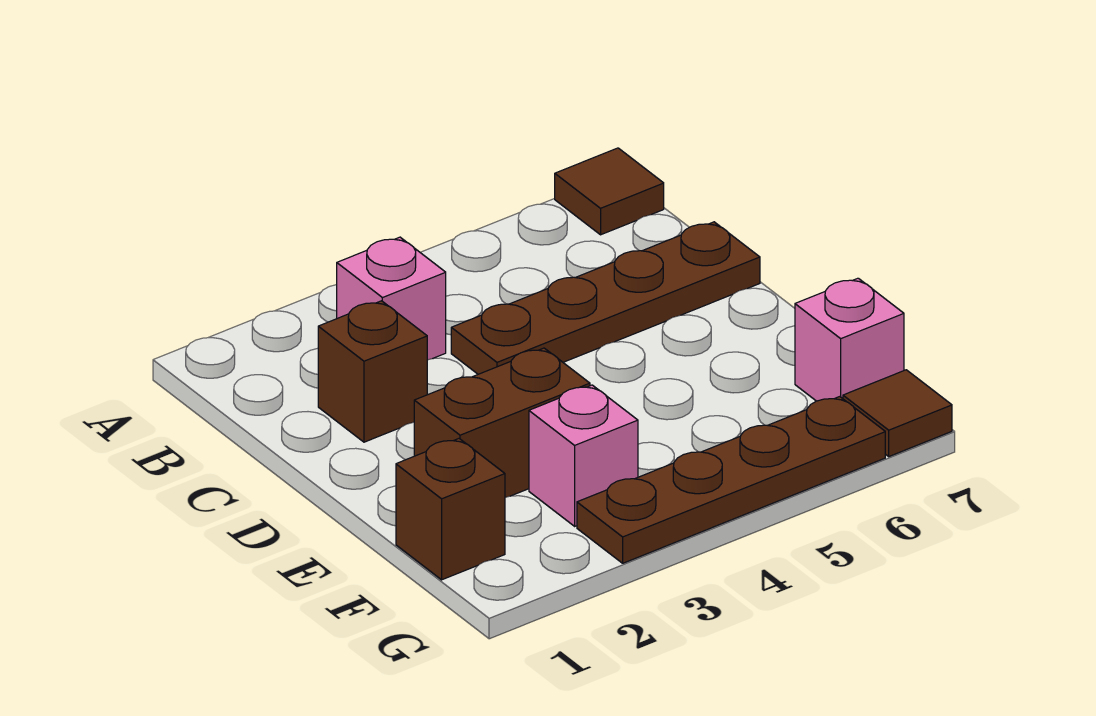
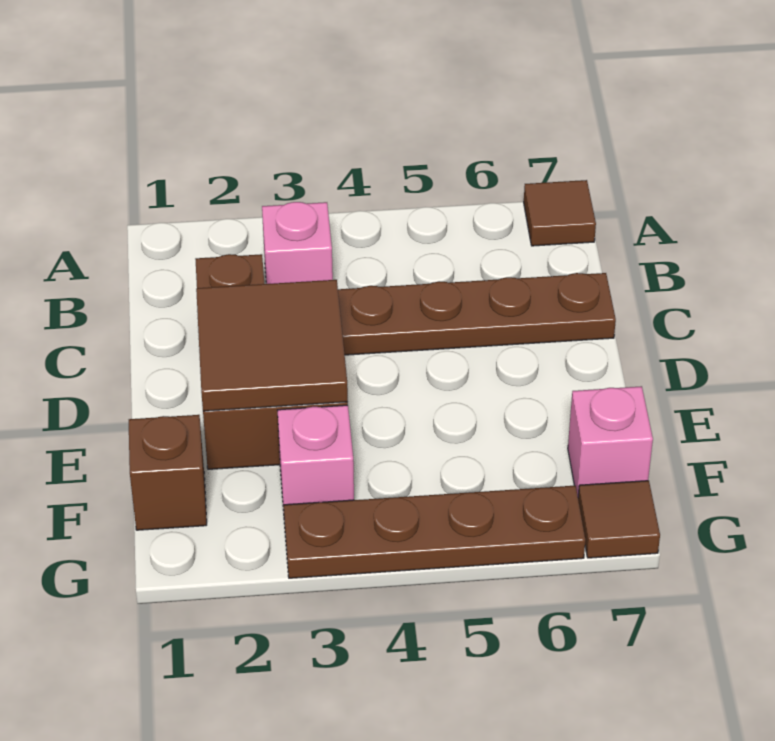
none -> brown 2x2 tile [196,280,348,411]

